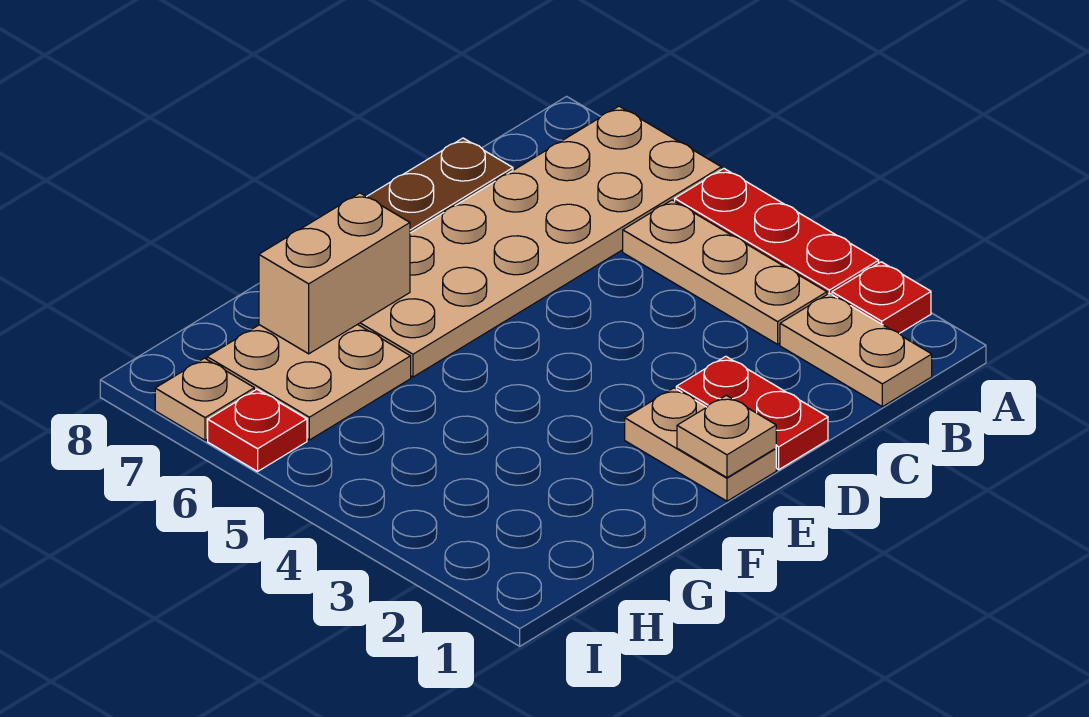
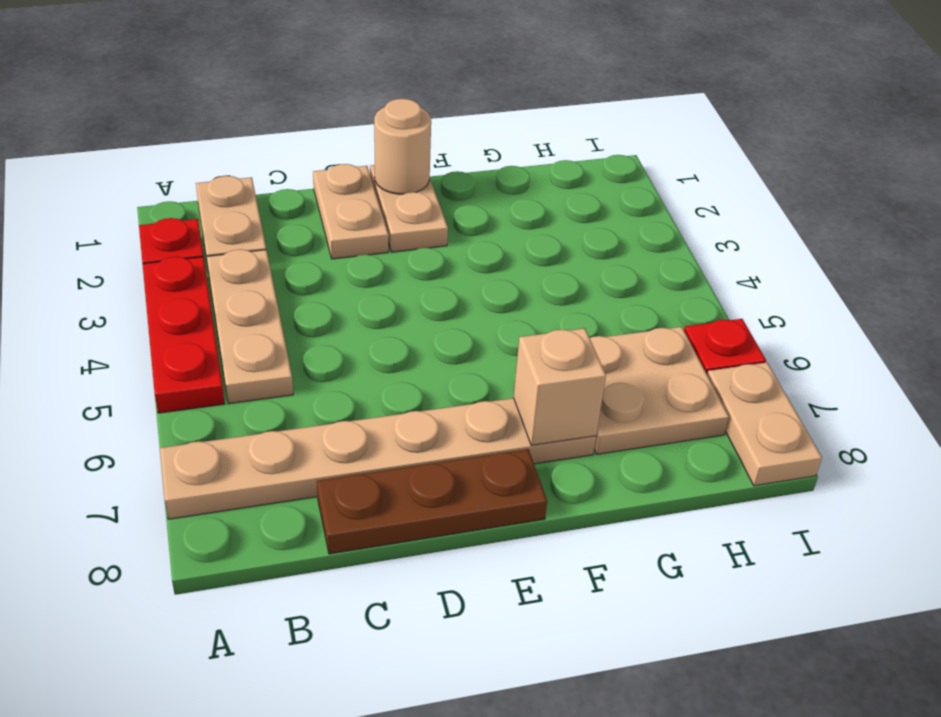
tan 2x6 plate [358,106,721,377] -> tan 1x6 plate [160,398,596,519]
red 1x2 plate [676,356,828,470] -> tan 1x2 plate [313,164,389,259]
tan 1x1 plate [677,395,776,477] -> tan 1x1 round brick [374,99,431,194]
tan 1x2 brick [259,193,410,354] -> tan 1x1 brick [514,328,606,445]
tan 1x1 plate [155,358,254,440] -> tan 1x2 plate [707,363,822,486]

